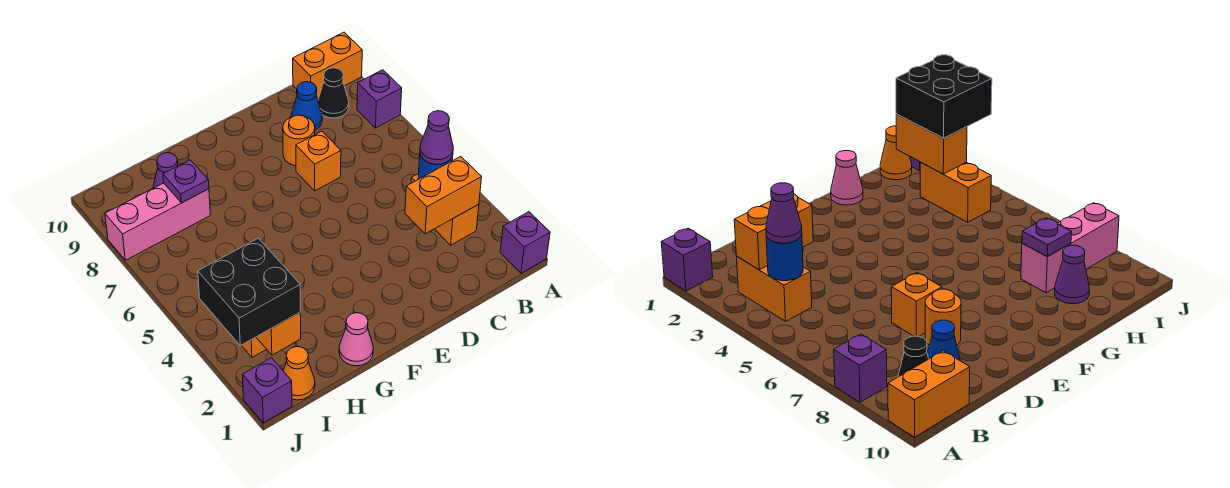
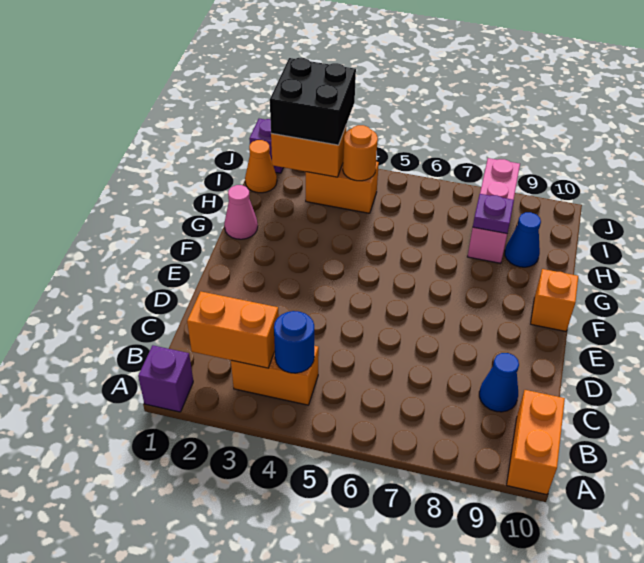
purple 1x1 brick [357,70,402,128] -> none
orange 1x2 brick [405,156,482,234] -> orange 1x2 brick turned to [187,291,279,368]
purple 1x1 cone [420,111,453,164] -> none
black 1x1 cone [318,68,349,118] -> none
orange 1x1 brick [296,131,341,191] -> orange 1x1 brick moved to [531,269,578,331]
orange 1x1 round brick [283,115,315,166] -> orange 1x1 round brick moved to [343,125,378,181]
purple 1x1 cone [153,153,178,188] -> blue 1x1 cone [505,212,541,267]

